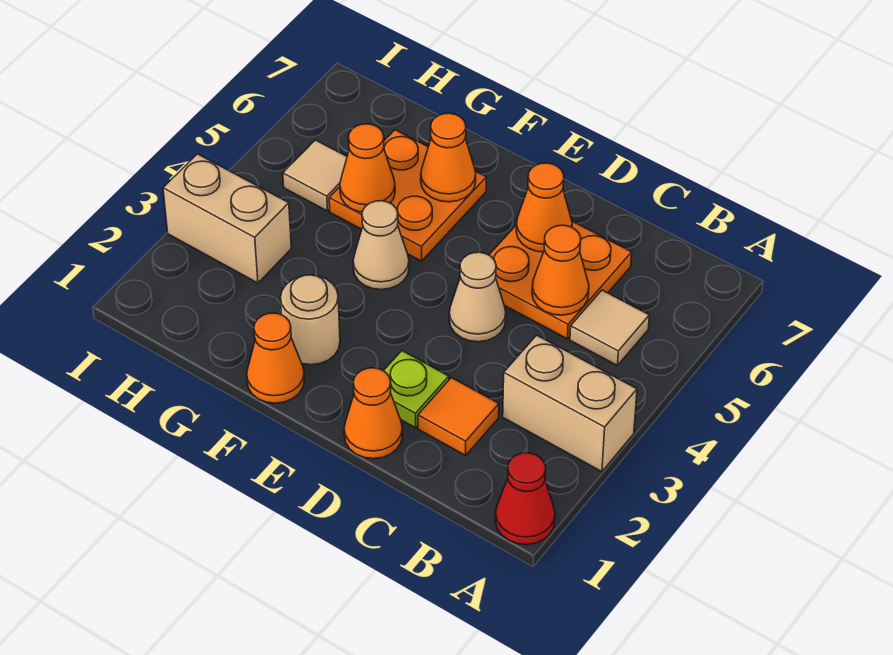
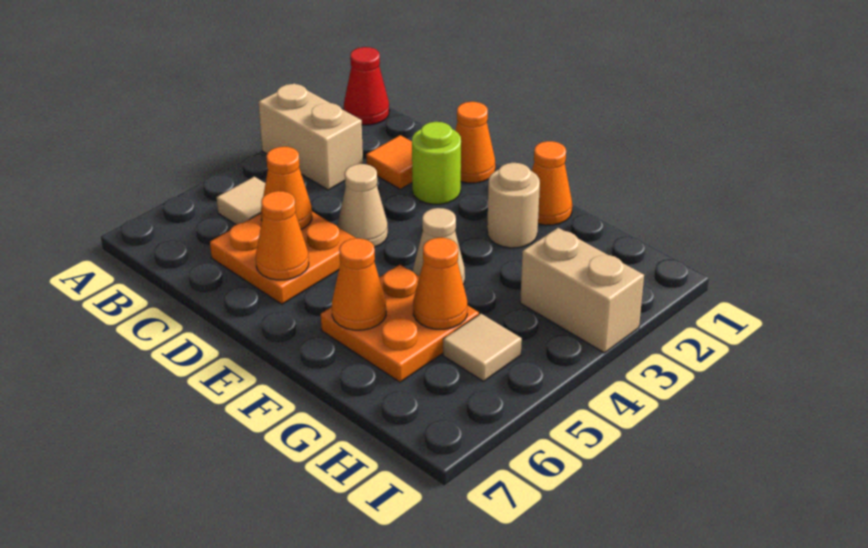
lime 1x1 plate [384,351,449,428] -> lime 1x1 round brick [412,122,461,204]

